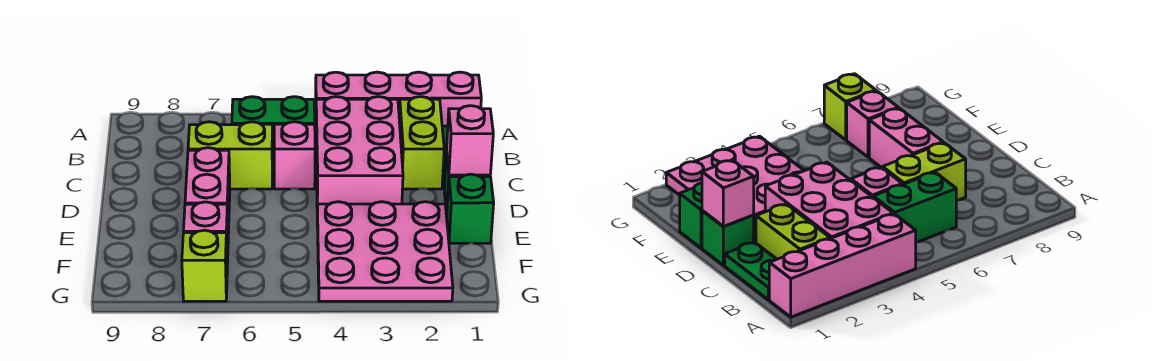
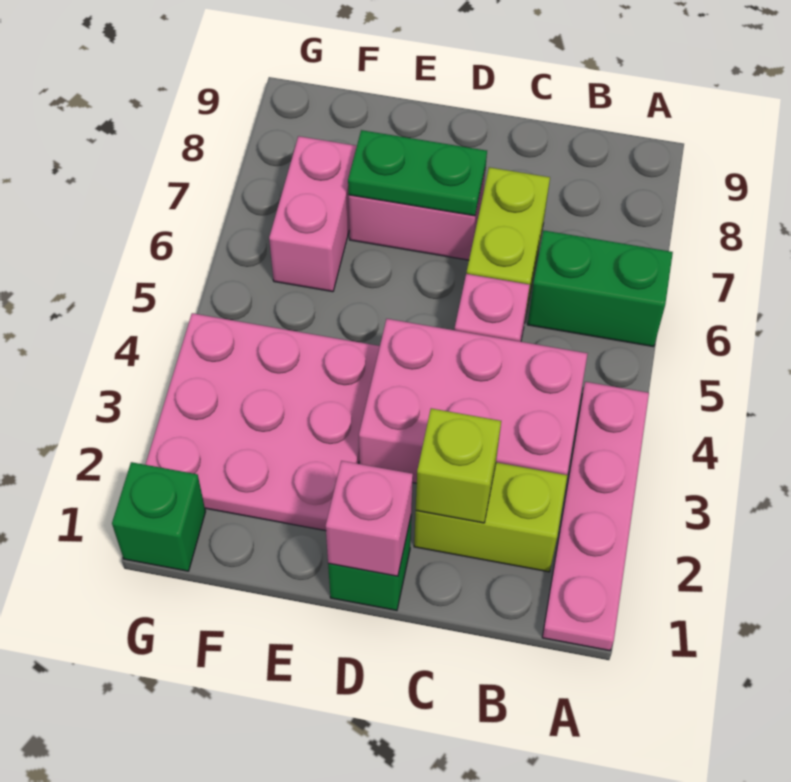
pink 1x4 brick [315,72,481,126] -> pink 1x4 plate [542,382,649,651]
green 1x2 plate [725,242,777,300] -> green 1x2 plate moved to [348,130,487,216]
green 1x2 brick [232,97,315,163] -> green 1x2 brick turned to [528,231,673,347]
green 1x1 brick [447,174,494,243] -> green 1x1 brick moved to [112,462,206,571]
pink 1x1 brick [183,202,228,265] -> pink 1x2 brick [269,136,357,292]
lime 1x1 brick [182,230,227,301] -> lime 1x1 brick moved to [416,408,501,523]

